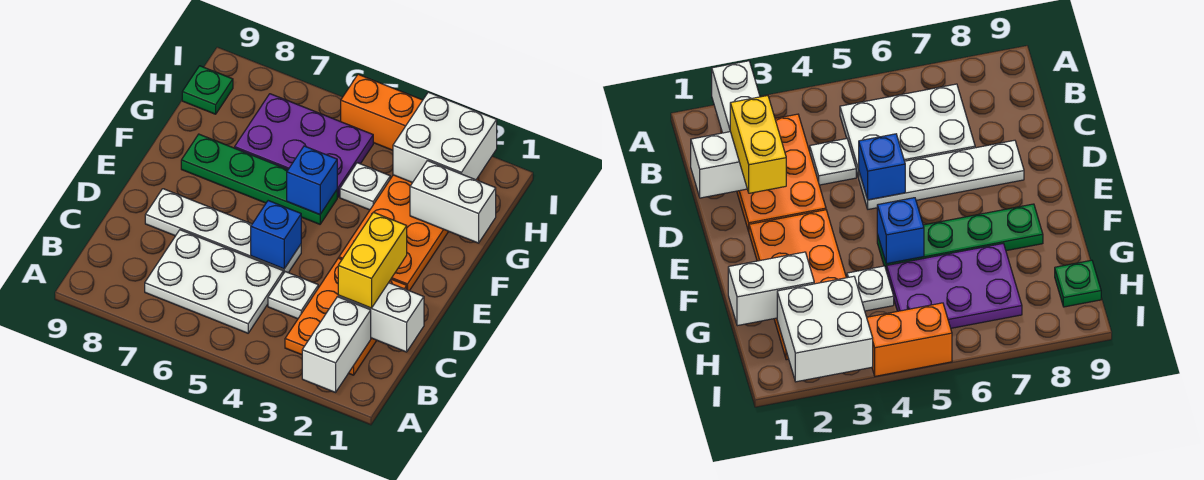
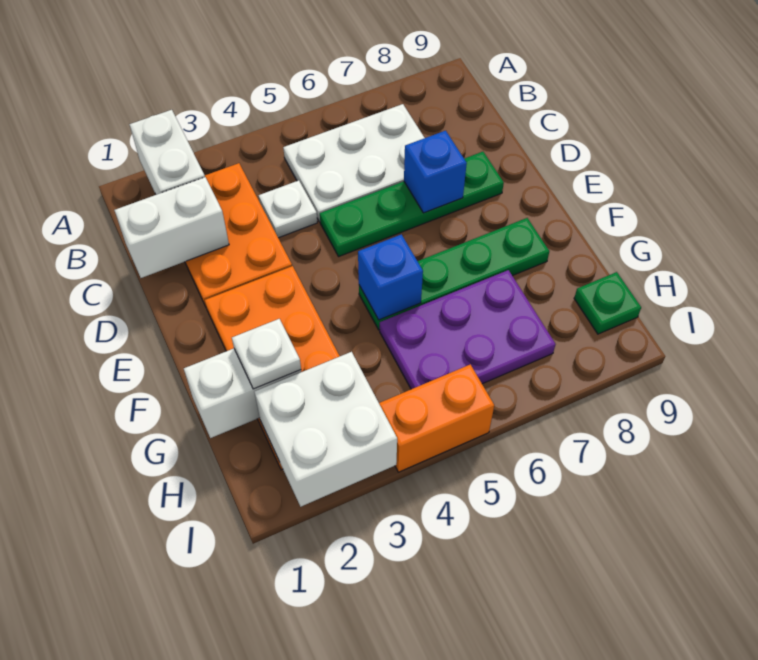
yellow 1x2 brick [338,212,407,308] -> none
white 1x4 plate [145,189,301,274] -> green 1x4 plate [320,152,504,257]
blue 1x1 brick [251,201,301,269] -> blue 1x1 brick moved to [404,131,467,213]
white 1x1 plate [340,163,390,210] -> white 1x1 plate moved to [232,319,301,389]

